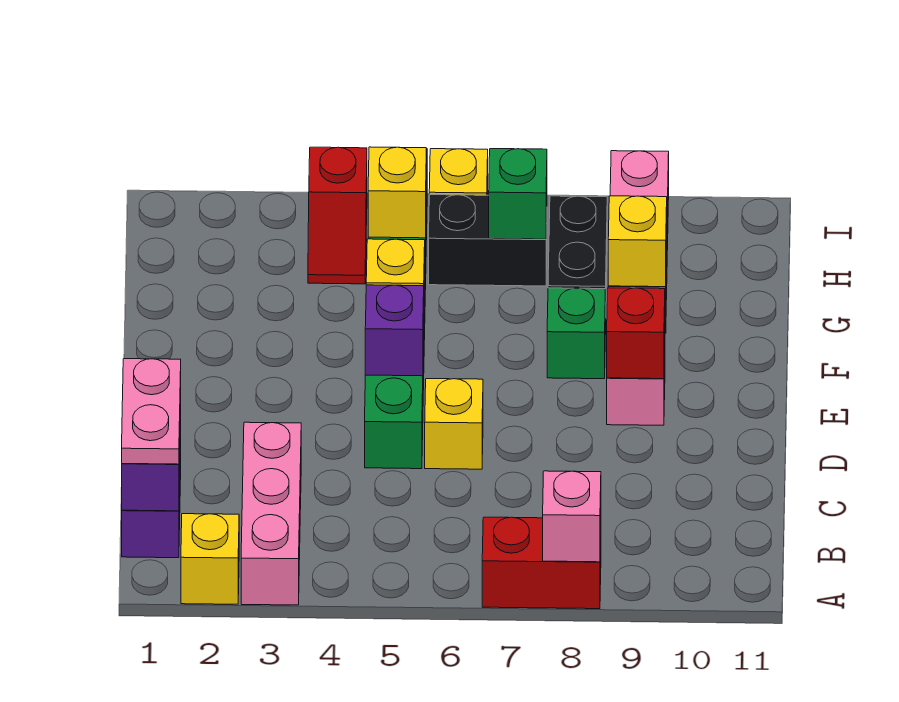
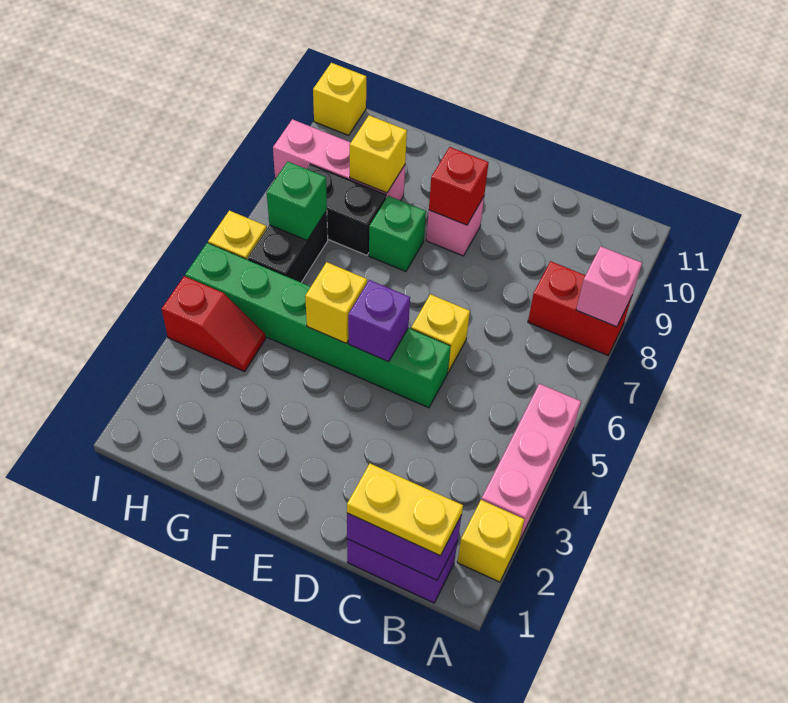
pink 1x3 brick [241,422,301,605] -> pink 1x3 brick turned to [481,384,581,541]
red 1x2 brick [482,517,601,609] -> red 1x2 brick turned to [528,261,632,355]
pink 1x2 plate [122,359,181,464] -> yellow 1x2 plate [347,464,463,556]
yellow 1x1 brick [368,147,426,238] -> yellow 1x1 brick moved to [313,63,366,135]

